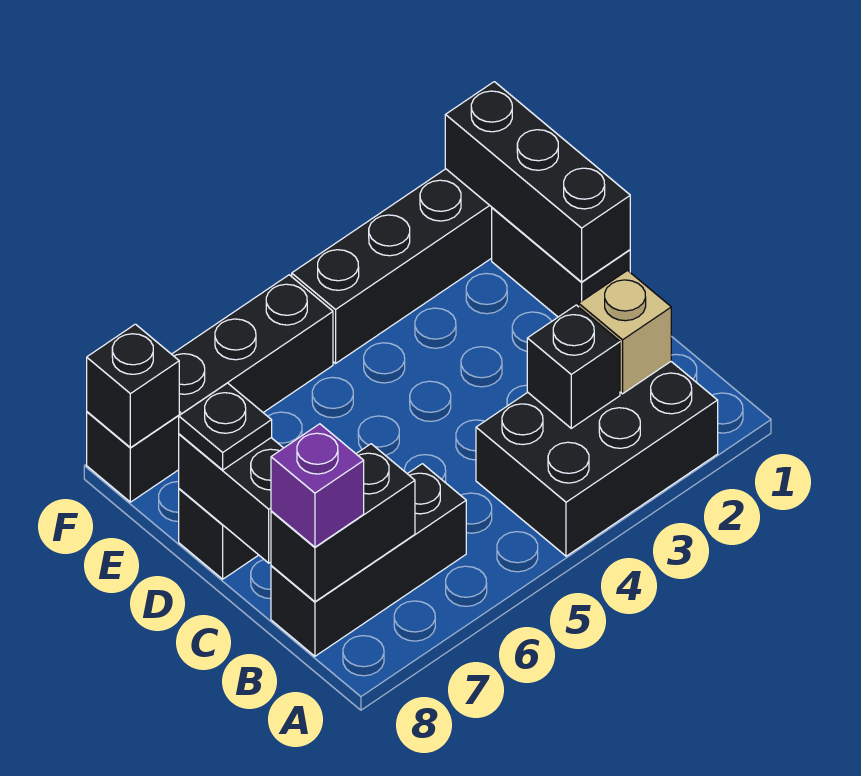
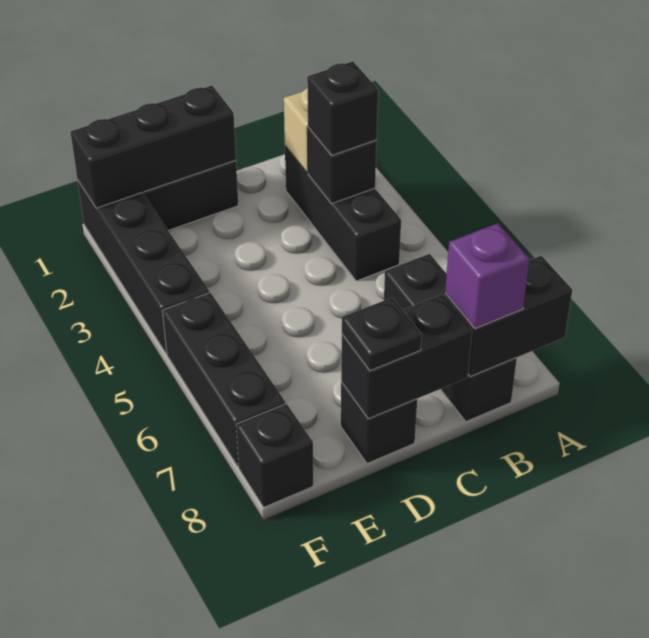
black 2x3 brick [476,362,718,556] -> black 1x3 brick [285,146,401,281]
black 1x2 brick [271,444,415,602] -> black 1x2 brick turned to [445,256,572,376]
black 1x1 brick [87,324,179,448] -> black 1x1 brick moved to [307,61,378,155]

